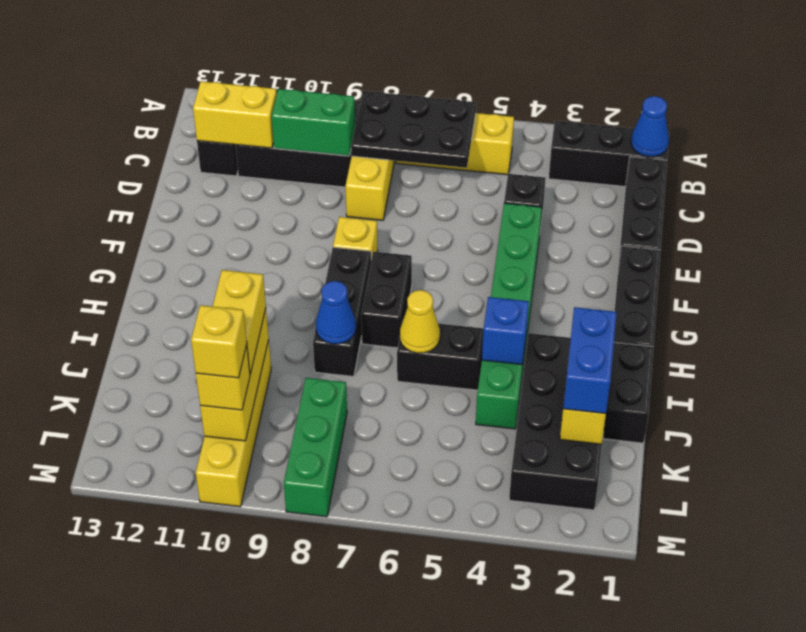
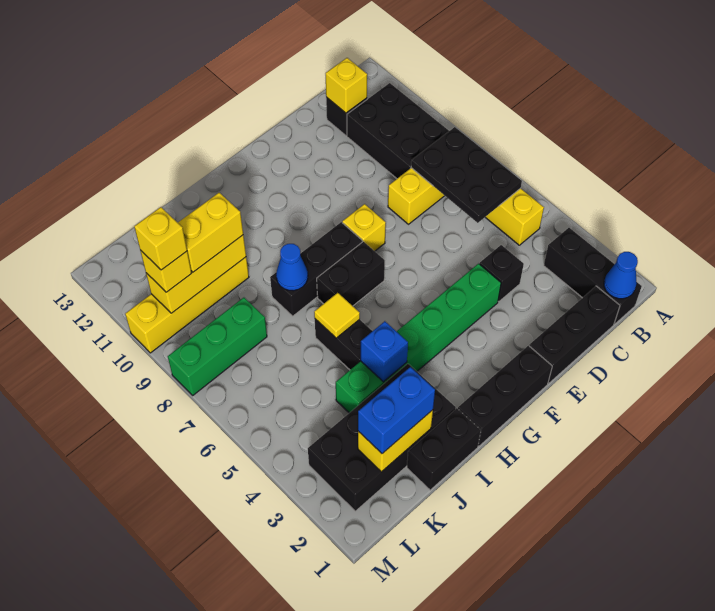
green 1x2 brick [272,89,355,156] -> none
yellow 1x2 brick [193,81,277,148] -> yellow 1x1 brick [326,58,367,113]
yellow 1x1 cone [400,290,440,353] -> yellow 1x1 tile [314,293,360,338]

